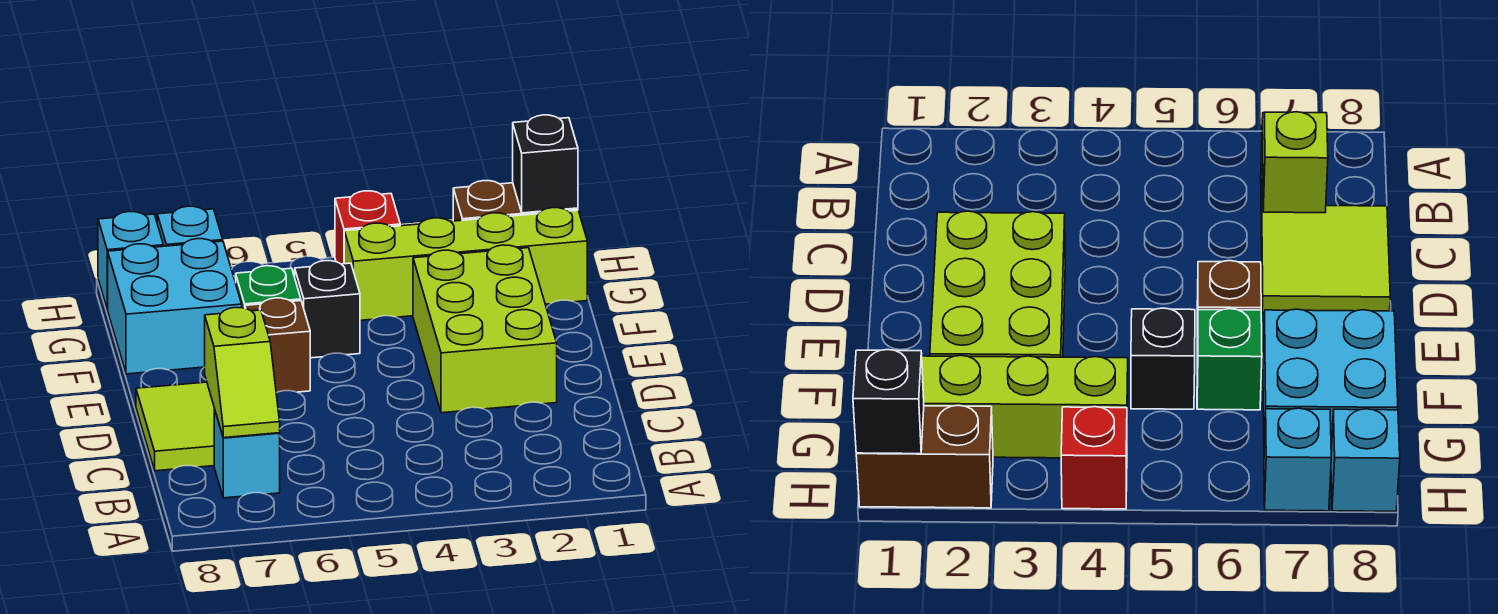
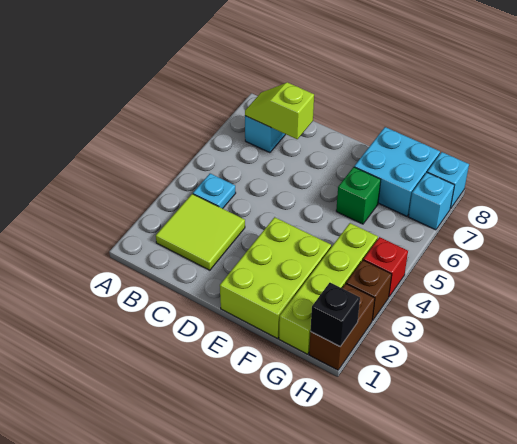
none -> cyan 1x1 plate [193,174,236,209]
lime 2x2 tile [136,382,214,471] -> lime 2x2 tile moved to [156,194,245,270]
lime 2x3 brick [413,245,557,413] -> lime 2x3 brick turned to [220,217,331,339]
brown 1x1 brick [245,298,310,393] -> brown 1x1 brick moved to [346,260,392,321]
black 1x1 brick [295,261,360,358] -> none

